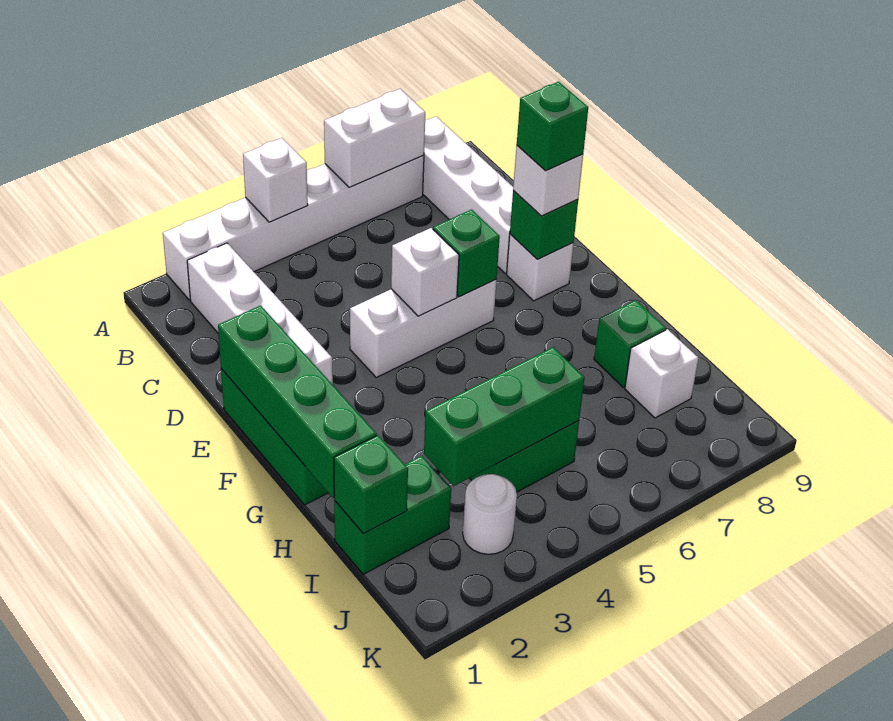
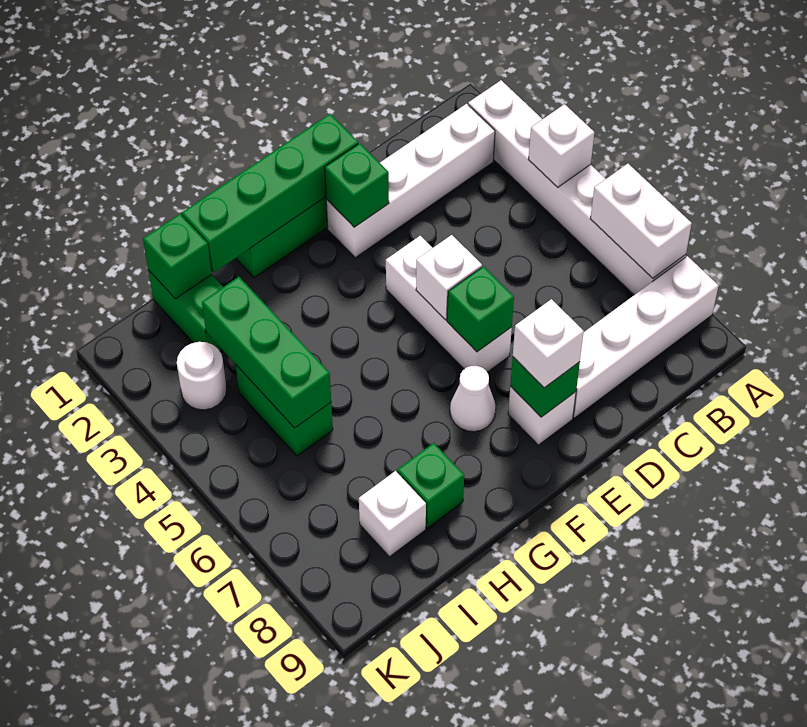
green 1x1 brick [517,82,588,171] -> green 1x1 brick moved to [325,143,389,227]
none -> white 1x1 cone [450,366,496,432]

